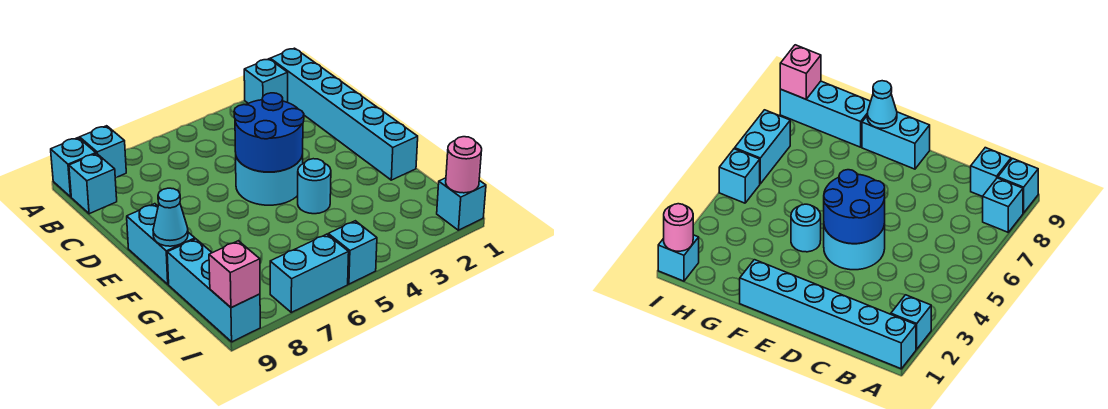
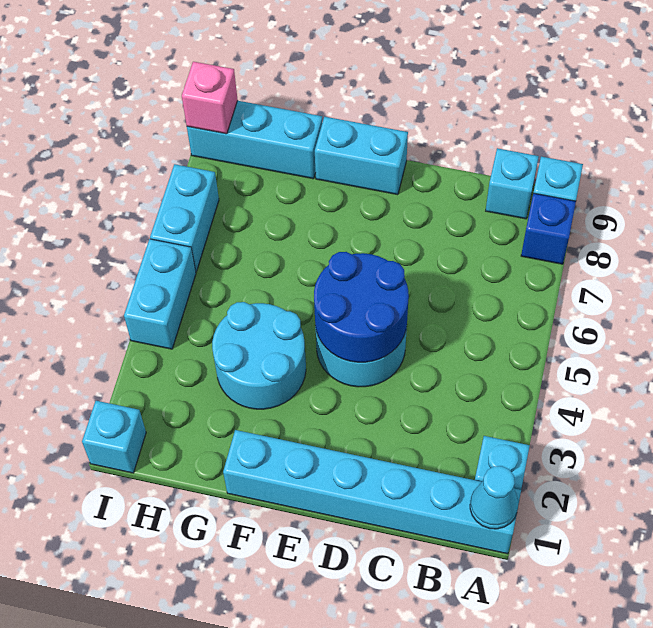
cyan 1x1 brick [80,126,126,178] -> blue 1x1 brick [521,193,576,264]
cyan 1x1 round brick [298,159,331,214] -> cyan 2x2 round brick [212,302,306,409]
cyan 1x1 cone [153,188,188,246] -> cyan 1x1 cone moved to [470,466,518,529]
pink 1x1 round brick [446,137,482,193] -> none
cyan 1x1 brick [328,221,377,284] -> cyan 1x2 brick [124,239,196,349]

